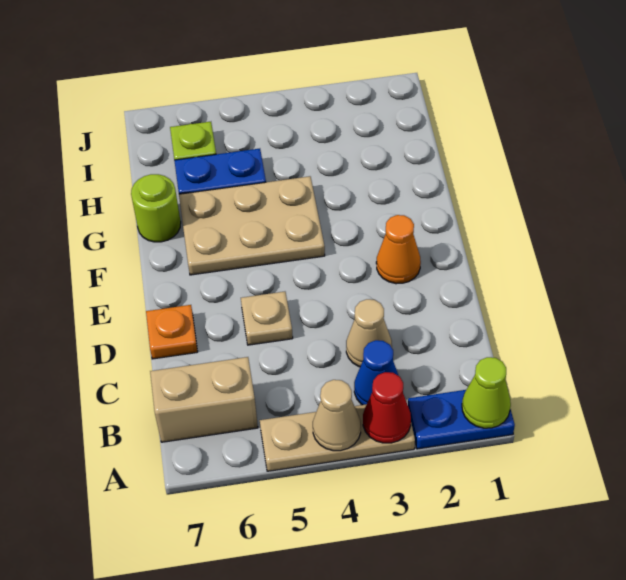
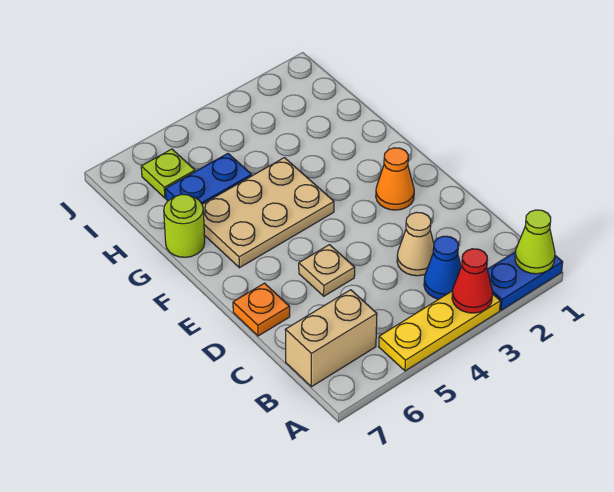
tan 1x3 plate [260,404,415,471] -> yellow 1x3 plate [379,291,500,371]
tan 1x1 cone [313,380,361,451] -> none

